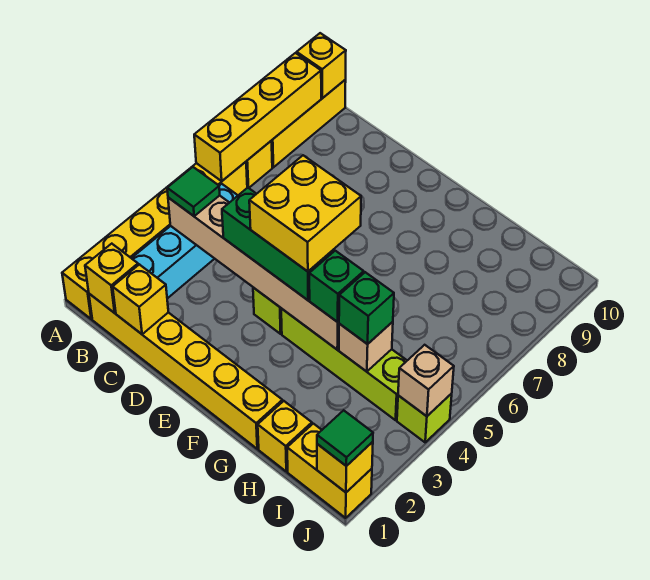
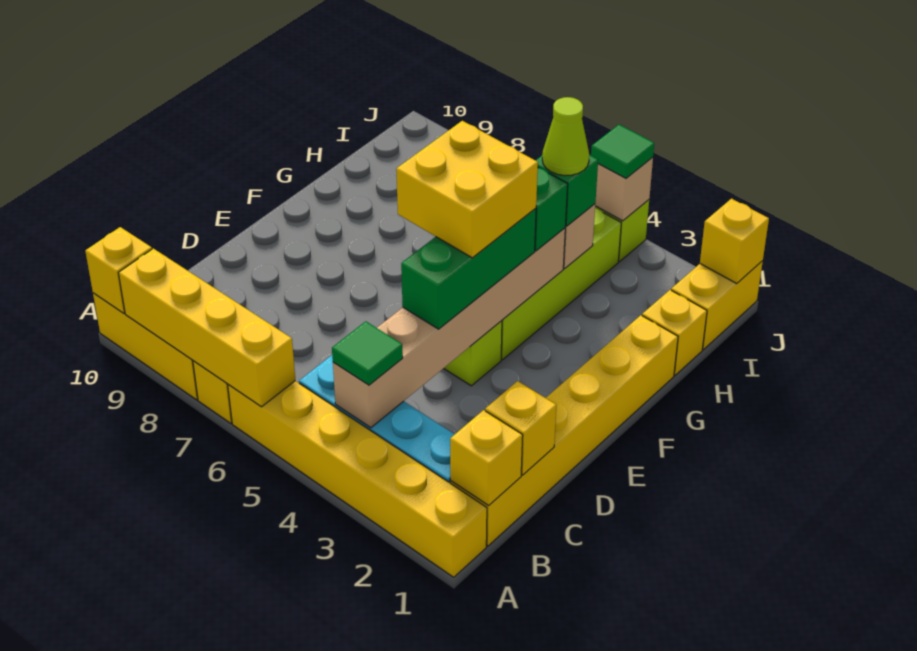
none -> lime 1x1 cone [542,97,589,176]
green 1x1 tile [317,410,373,466] -> green 1x1 tile moved to [591,124,654,178]

